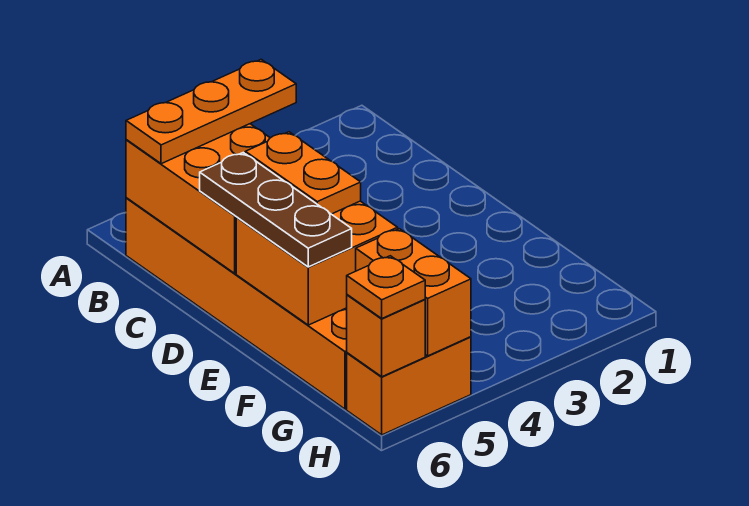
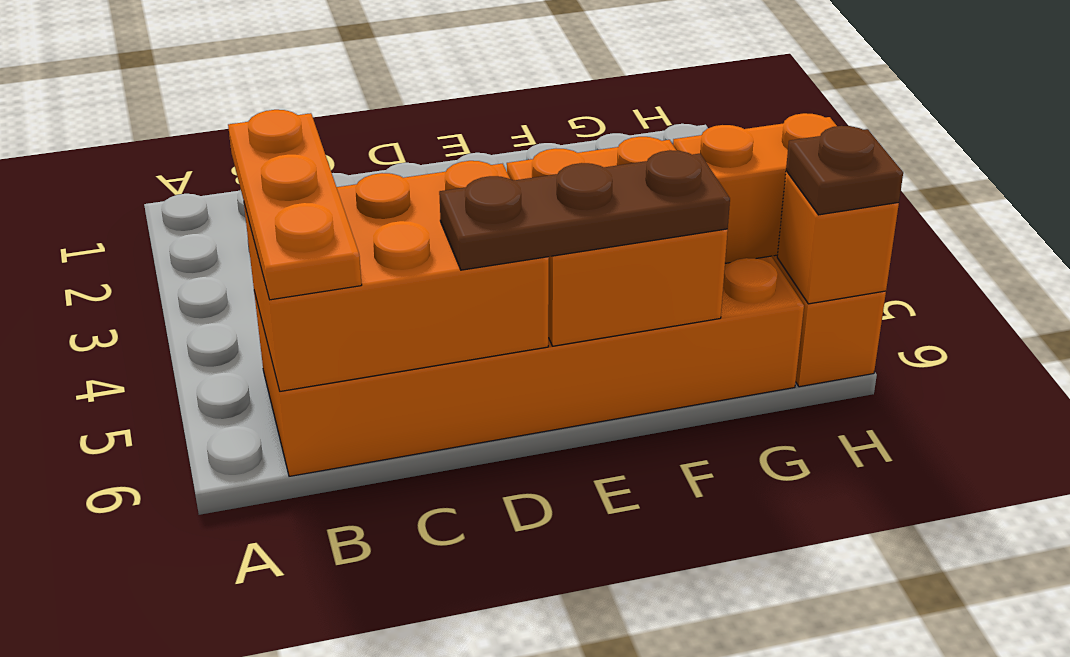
orange 1x2 plate [245,132,361,214] -> none
orange 1x1 plate [347,256,425,318] -> brown 1x1 plate [786,126,903,215]

